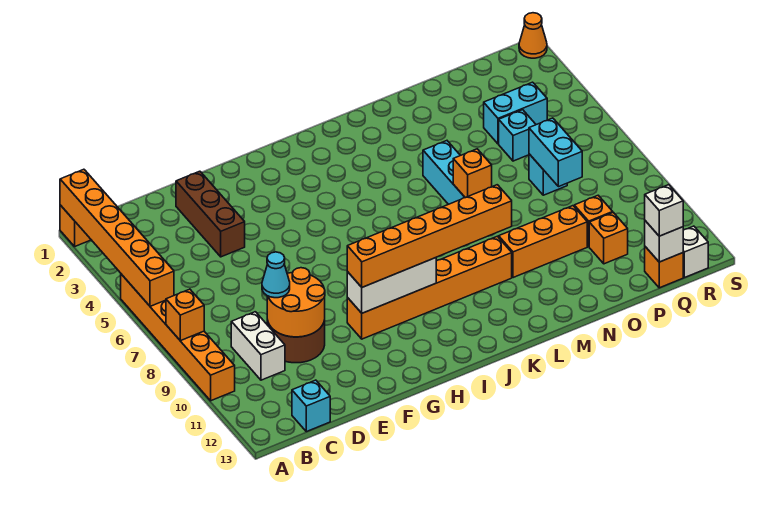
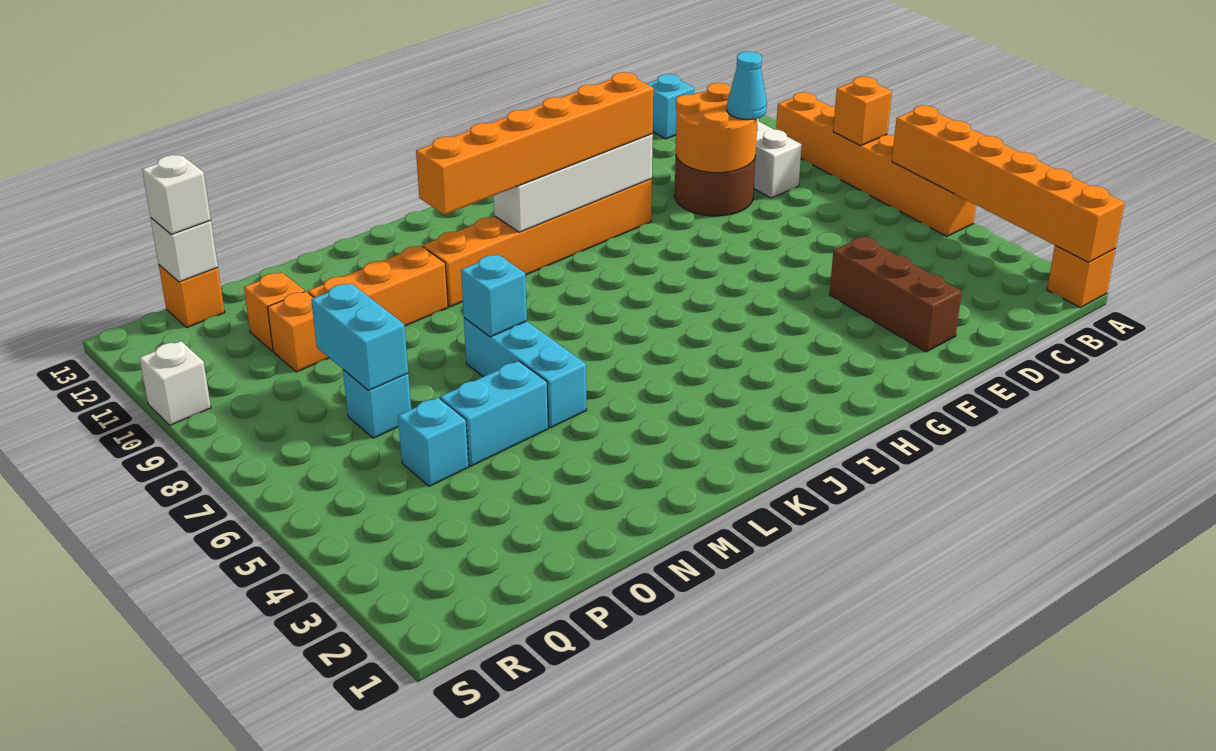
white 1x3 brick [347,258,436,313] -> white 1x4 brick [494,134,653,232]
orange 1x1 brick [453,149,492,198] -> cyan 1x1 brick [461,255,527,337]
cyan 1x2 brick [484,82,547,144] -> cyan 1x2 brick moved to [440,361,548,466]
white 1x1 brick [683,226,708,278] -> white 1x1 brick moved to [140,341,211,425]
orange 1x1 cone [519,13,547,58] -> none

